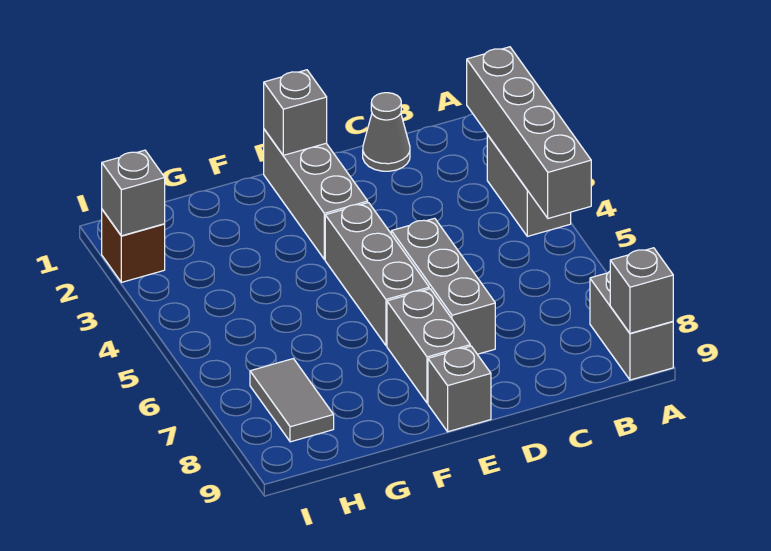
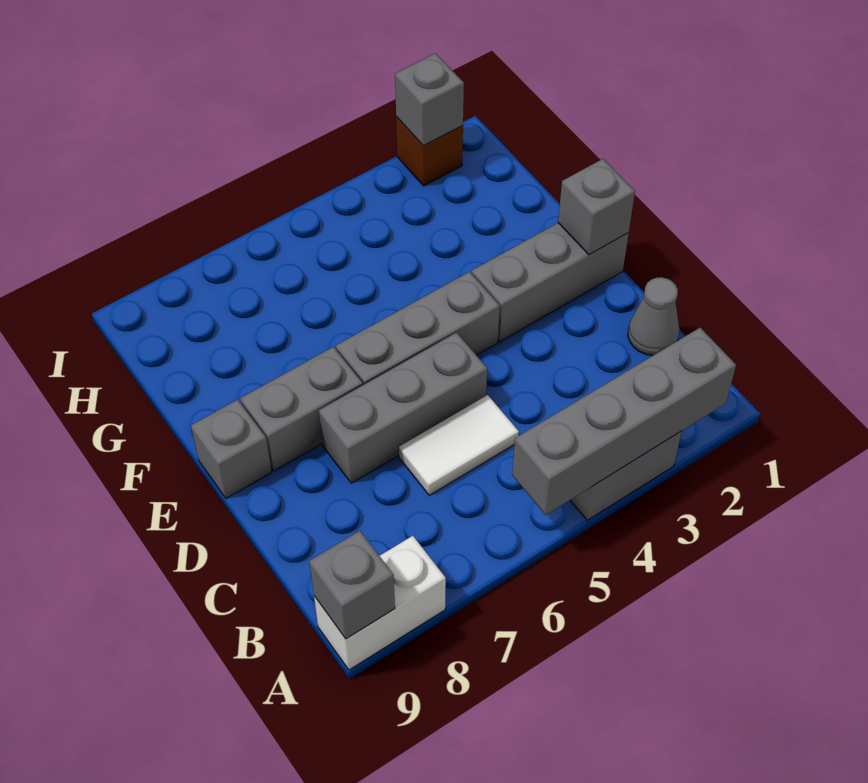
grey 1x2 brick [590,271,673,380] -> white 1x2 brick [314,536,446,670]
none -> white 1x2 tile [399,395,519,495]
grey 1x2 tile [250,359,334,442] -> none

